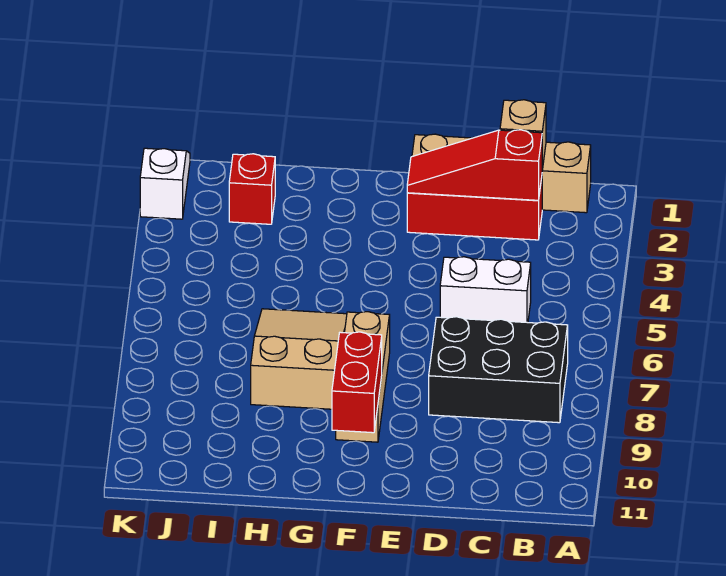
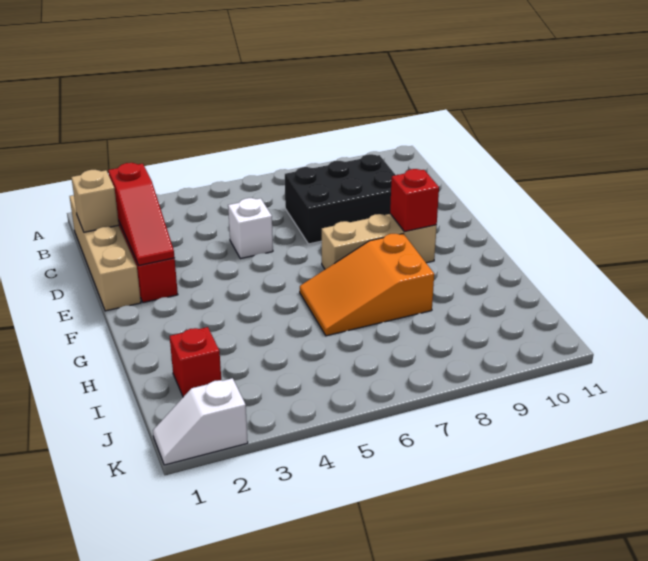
black 2x3 brick [429,317,568,423] -> black 2x3 brick turned to [285,154,395,244]
white 1x2 brick [440,257,531,323] -> white 1x1 brick [228,198,273,259]
red 1x2 brick [332,332,382,433] -> red 1x1 brick [390,169,439,232]
tan 2x3 slope [251,309,347,409] -> orange 2x3 slope [300,234,434,336]

